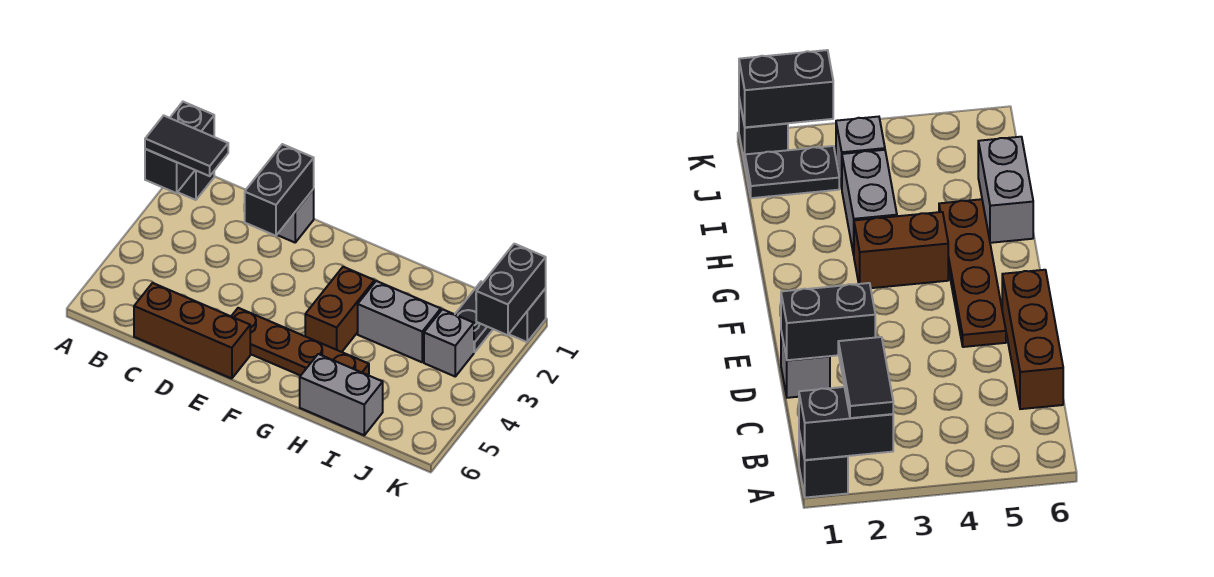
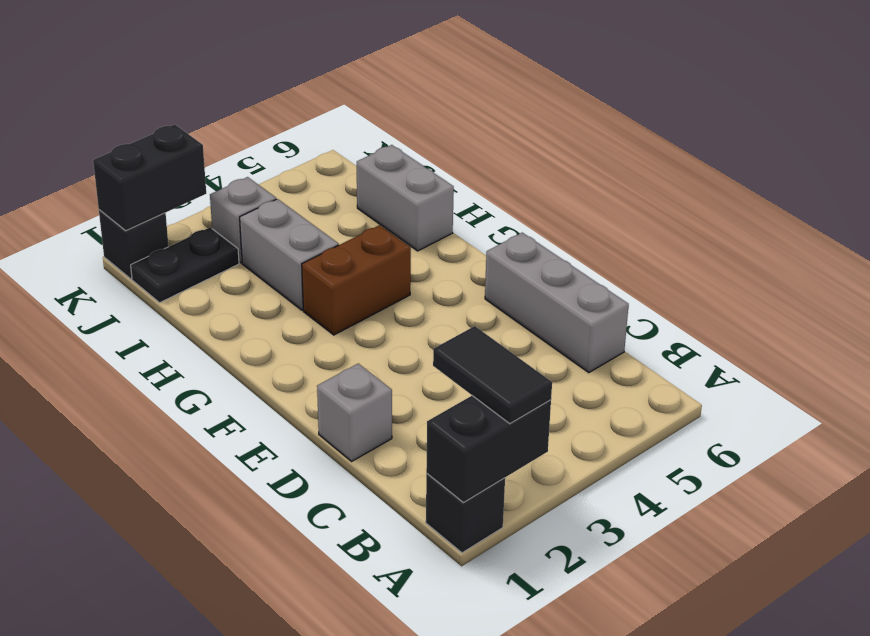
brown 1x3 brick [134,283,250,379] -> grey 1x3 brick [485,233,629,373]
black 1x2 brick [245,144,314,236] -> none
brown 1x4 plate [231,308,369,376] -> none

